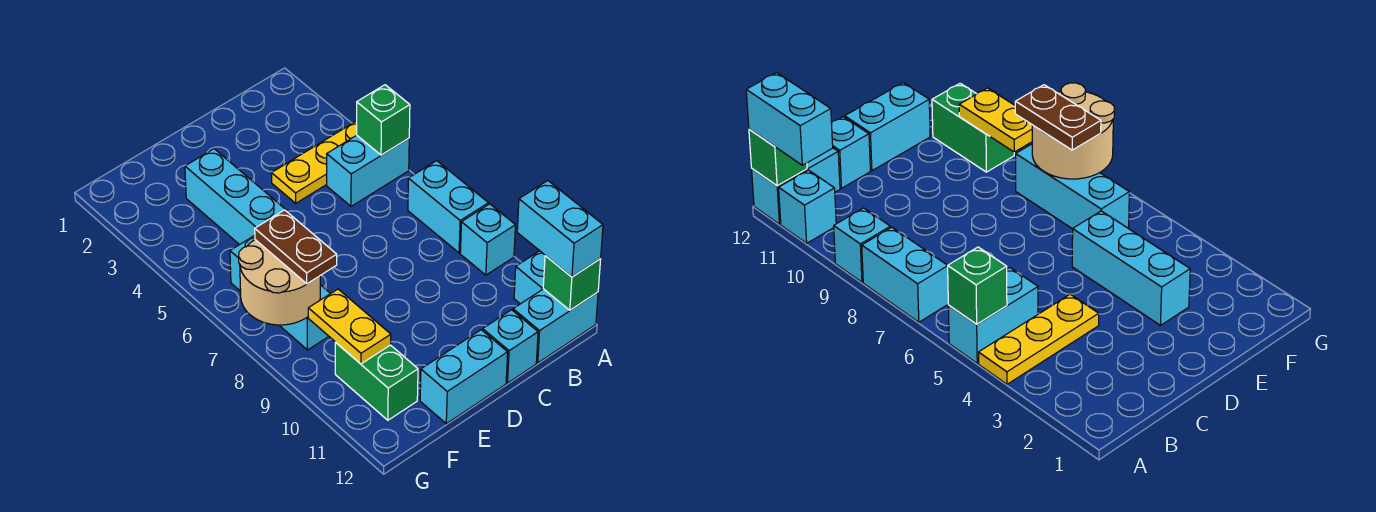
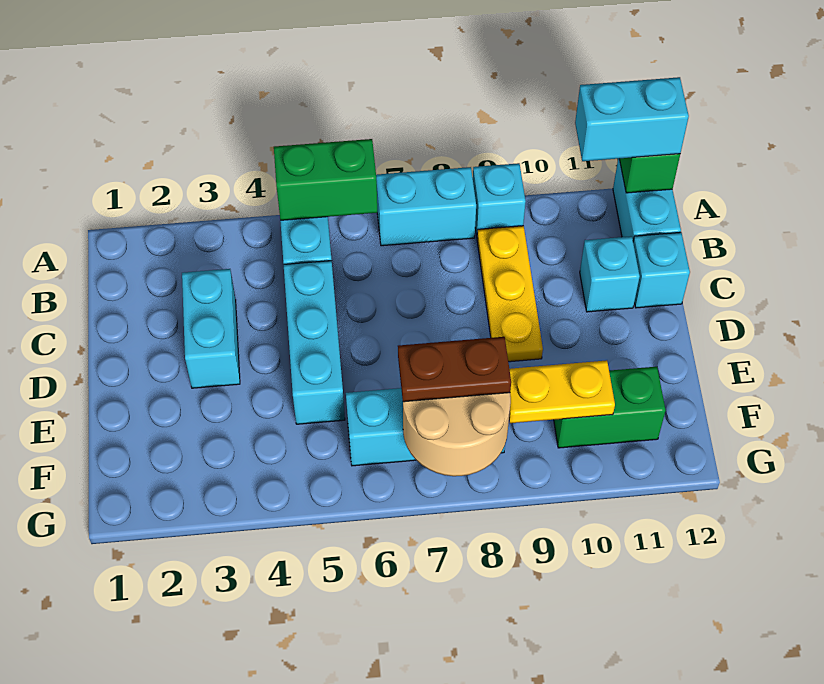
yellow 1x3 plate [271,121,357,203] -> yellow 1x3 plate moved to [477,226,543,362]
green 1x1 brick [357,85,410,155] -> green 1x2 brick [274,139,377,220]
cyan 1x1 brick [514,251,545,304] -> cyan 1x1 brick moved to [580,236,640,312]
cyan 1x2 brick [420,330,508,424] -> cyan 1x2 brick moved to [182,269,240,388]
cyan 1x3 brick [185,149,289,245] -> cyan 1x3 brick turned to [284,261,345,424]

